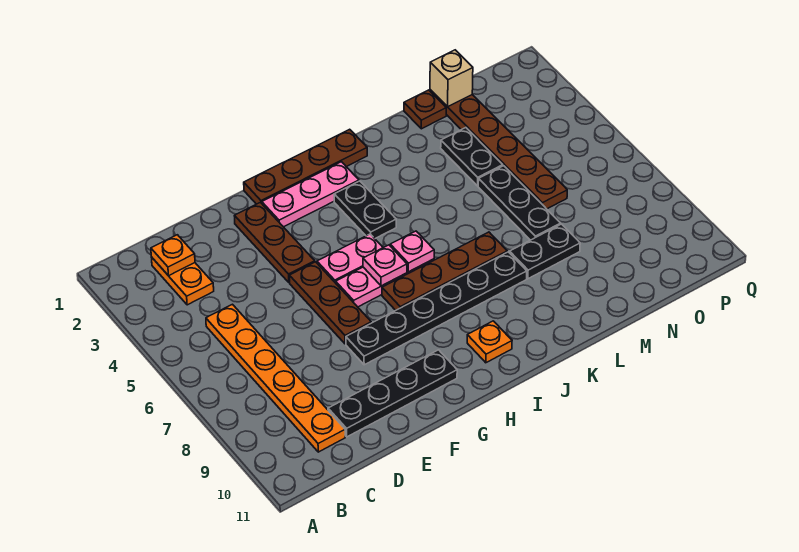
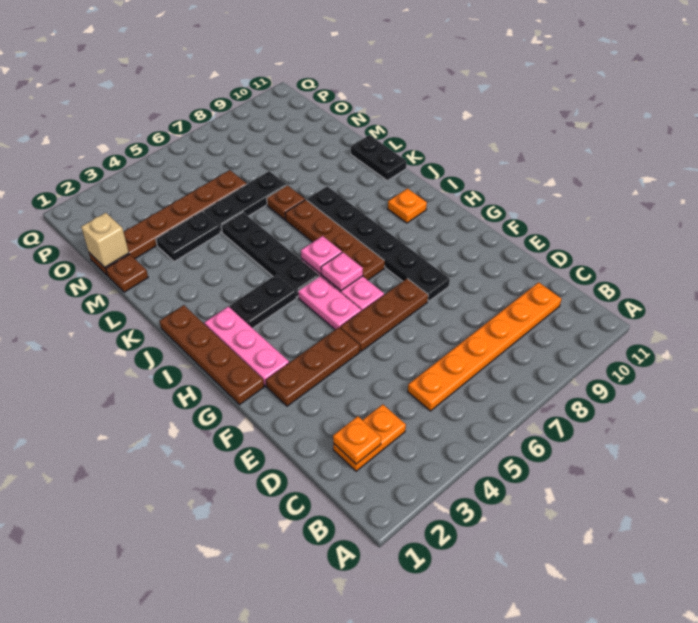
black 1x4 plate [328,350,457,437] -> black 1x4 plate moved to [221,212,319,297]
none -> brown 1x1 plate [267,185,305,219]
black 1x2 plate [510,224,580,279] -> black 1x2 plate moved to [351,135,407,181]

